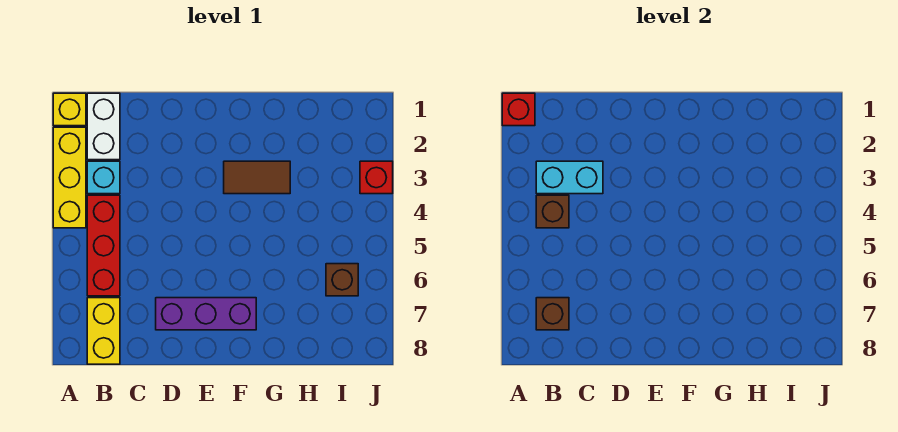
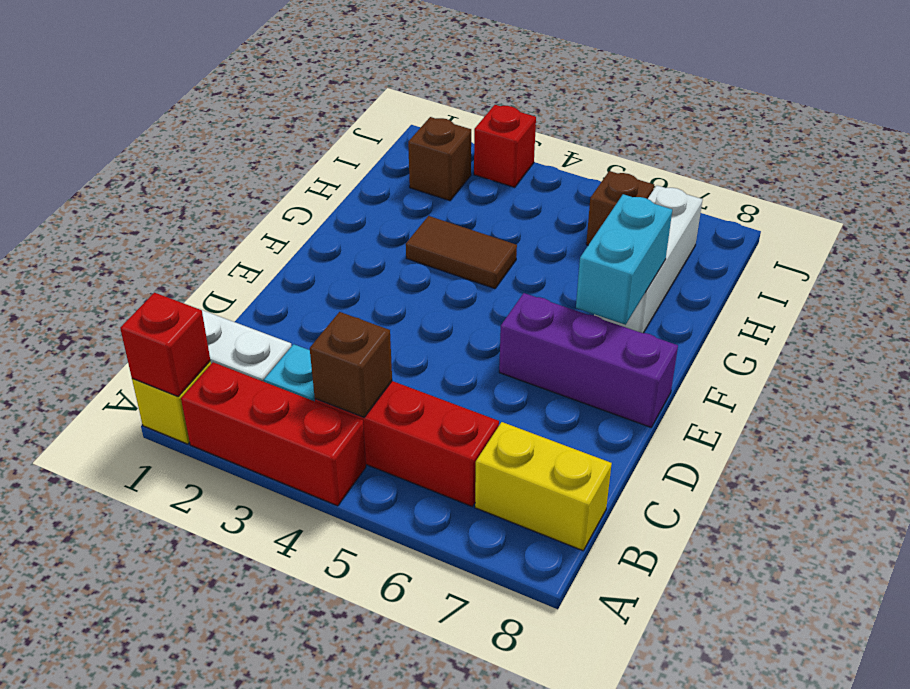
yellow 1x3 brick [53,127,86,228] -> red 1x3 brick [181,362,366,506]
cyan 1x2 brick [536,161,603,194] -> cyan 1x2 brick moved to [576,194,672,325]
brown 1x1 brick [536,298,569,330] -> brown 1x1 brick moved to [408,117,471,201]
purple 1x3 brick [156,298,256,330] -> purple 1x3 brick turned to [499,293,678,427]
brown 1x2 tile [224,161,290,194] -> brown 1x2 tile turned to [406,216,517,289]
none -> white 1x3 brick [594,185,703,333]

